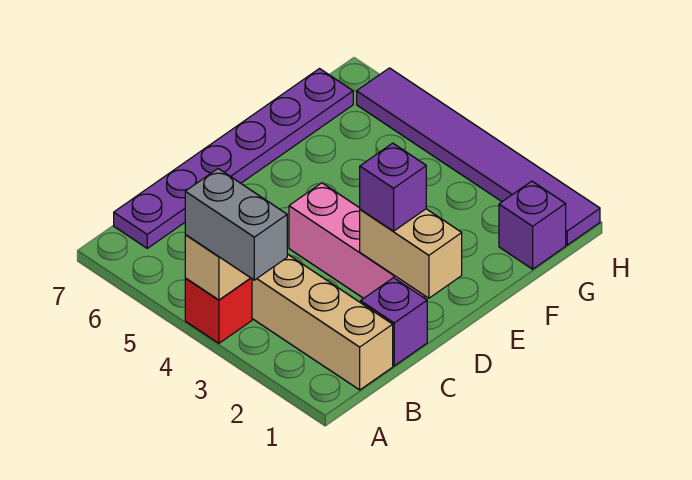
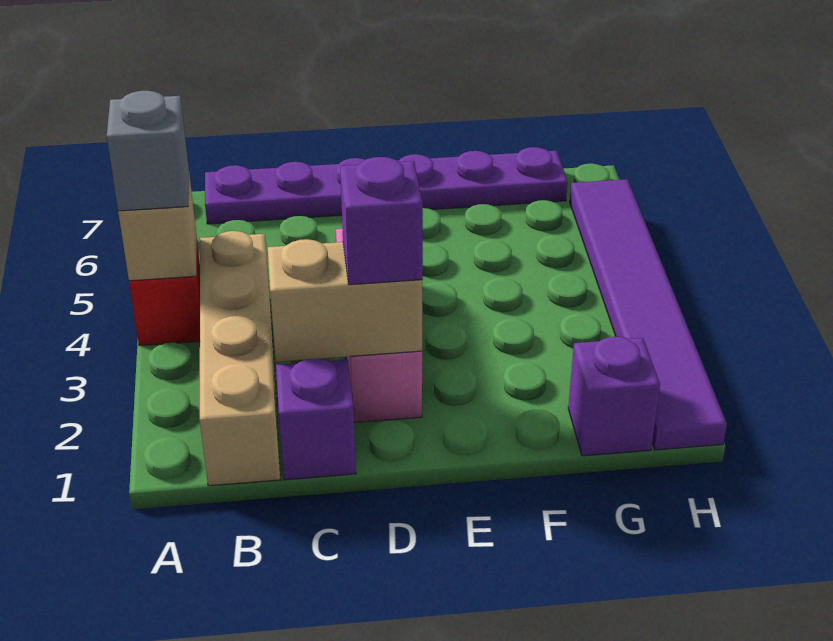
grey 1x2 brick [185,169,287,280] -> grey 1x1 brick [107,91,189,211]
tan 1x2 brick [360,209,462,298] -> tan 1x2 brick turned to [268,239,423,362]

